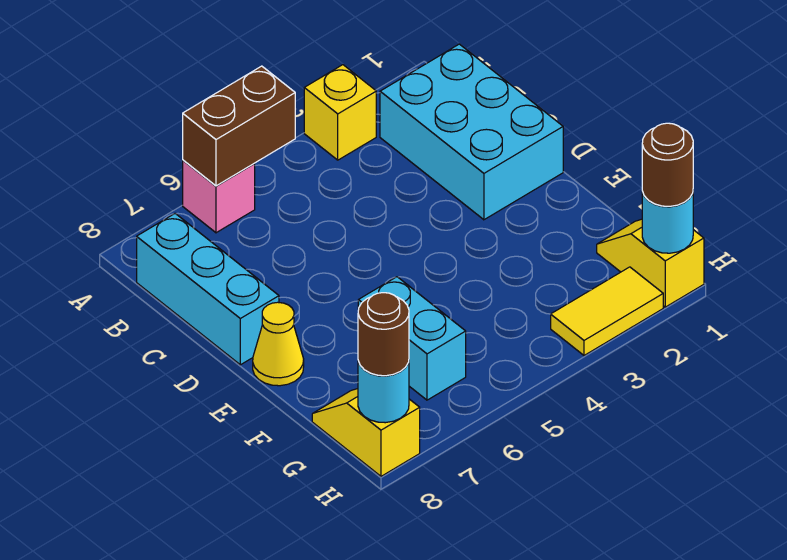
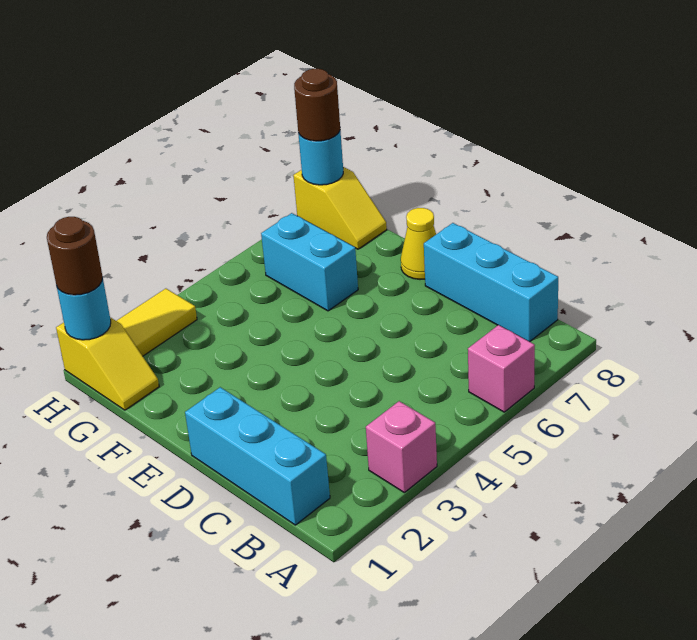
yellow 1x1 brick [304,65,376,160] -> pink 1x1 brick [366,401,437,493]
brown 1x2 brick [183,66,295,186] -> none
cyan 2x3 brick [380,44,563,220] -> cyan 1x3 brick [185,387,330,525]

